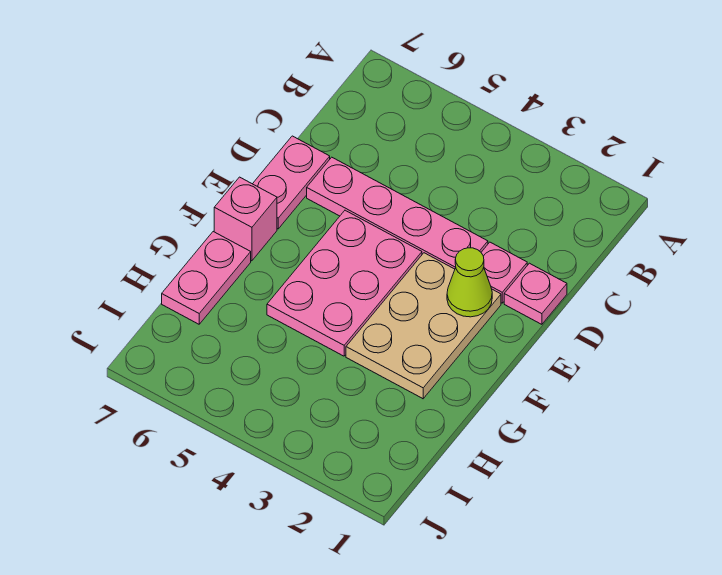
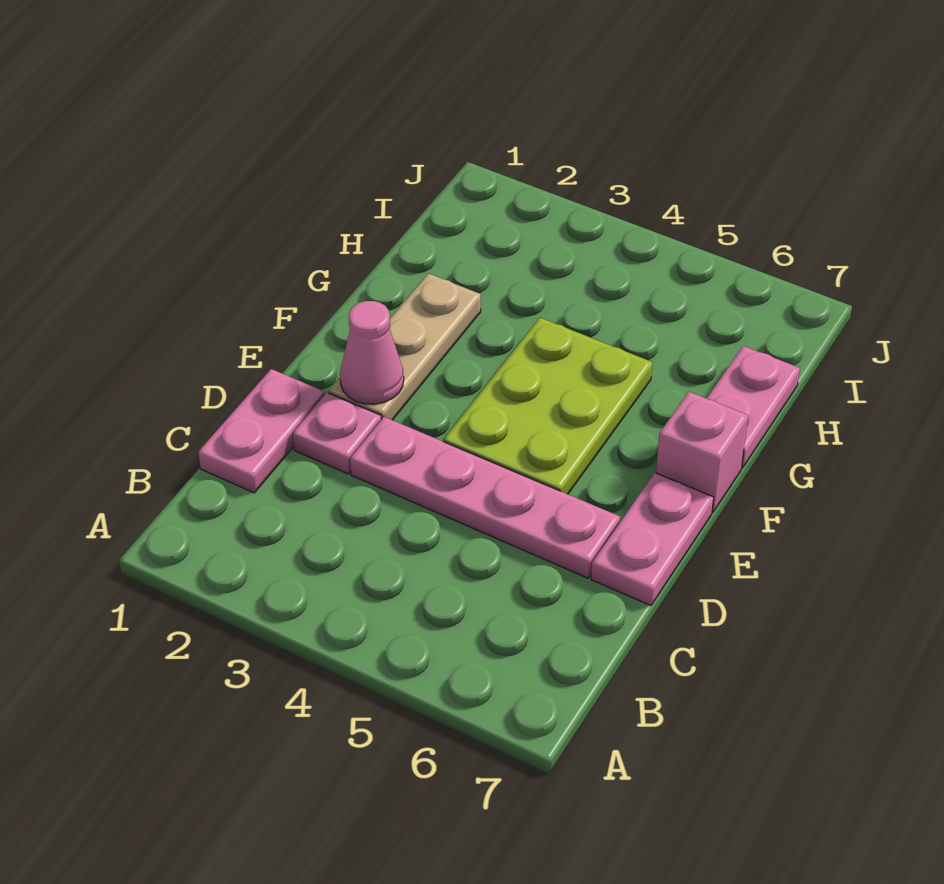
pink 1x1 plate [504,263,567,324] -> pink 1x2 plate [198,369,324,493]
tan 2x3 plate [346,253,501,399] -> tan 1x3 plate [329,273,481,420]
lime 1x1 cone [447,248,492,317] -> pink 1x1 cone [340,301,404,404]
pink 2x3 plate [267,210,422,356] -> lime 2x3 plate [444,318,652,494]

